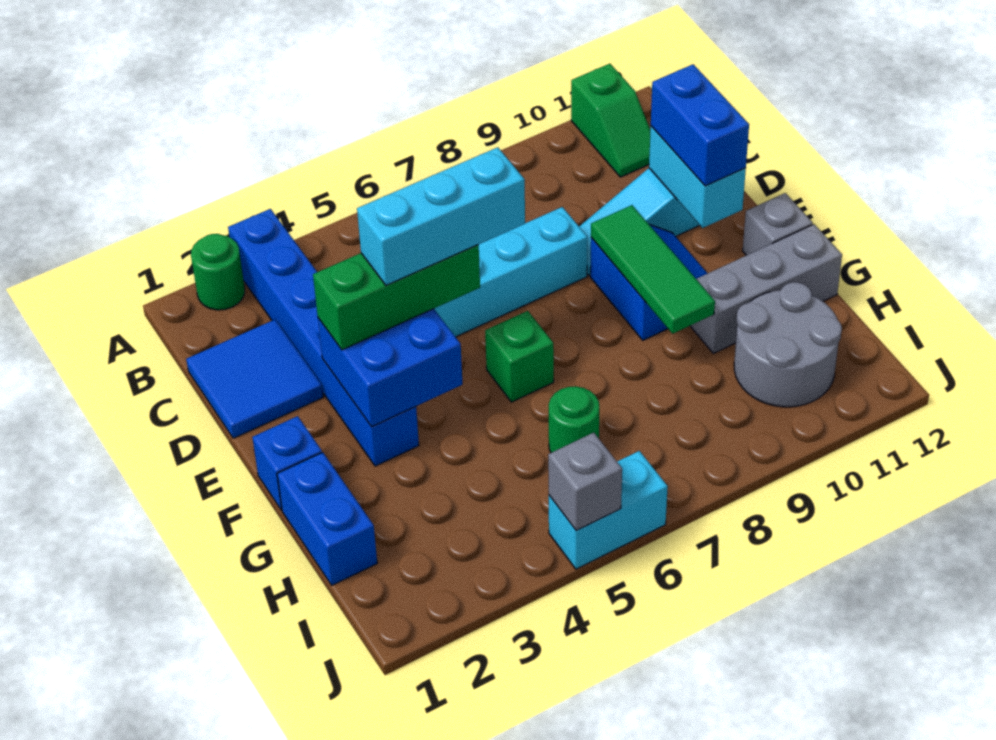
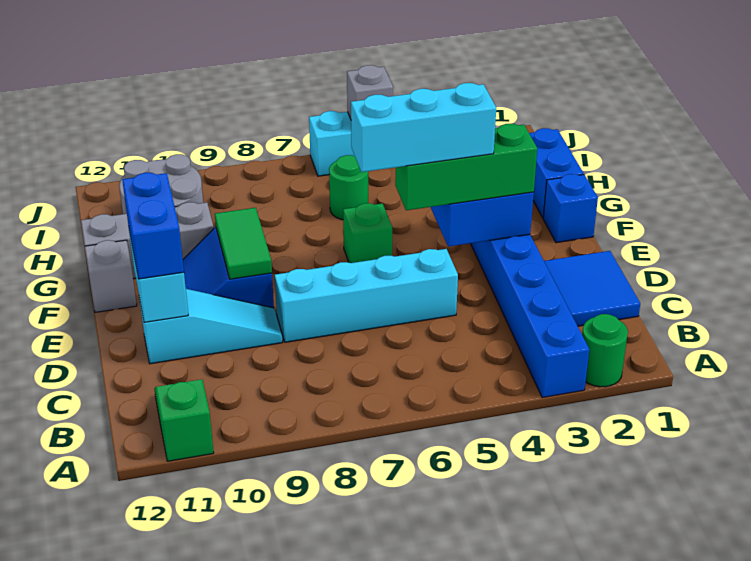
green 1x3 tile [591,205,715,334] -> green 1x2 tile [215,208,272,279]

